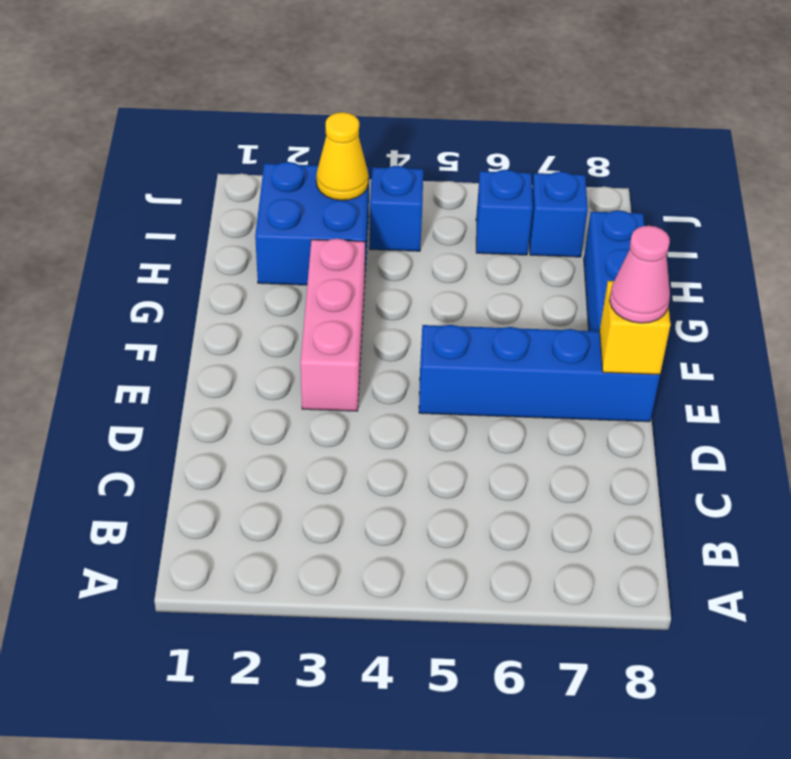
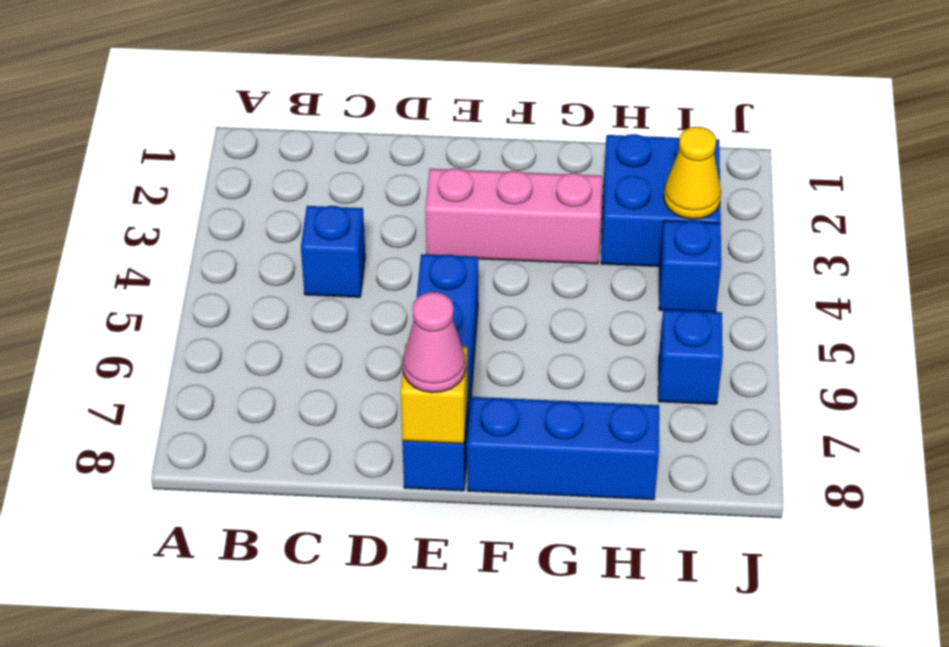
blue 1x1 brick [529,172,588,257] -> blue 1x1 brick moved to [301,206,365,297]

